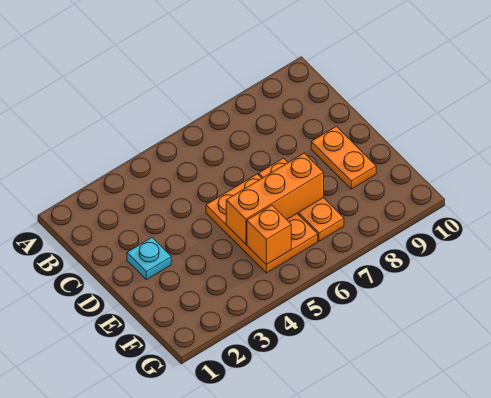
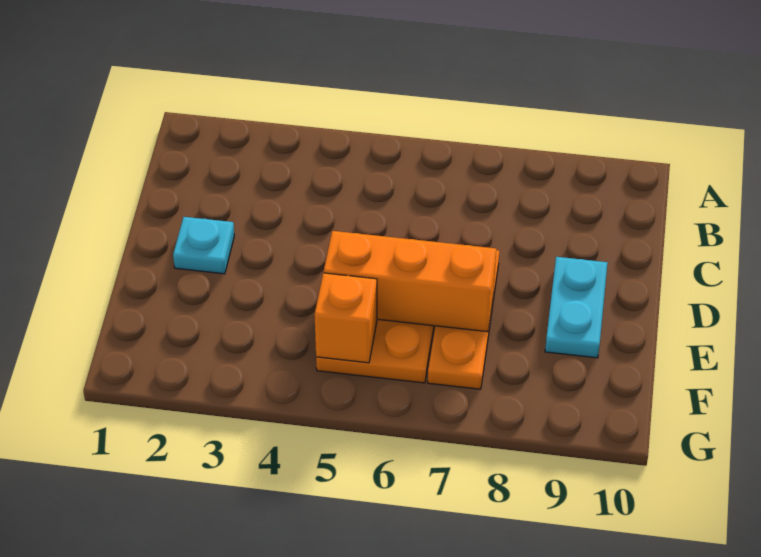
orange 1x2 plate [311,126,376,189] -> cyan 1x2 plate [545,257,608,358]

